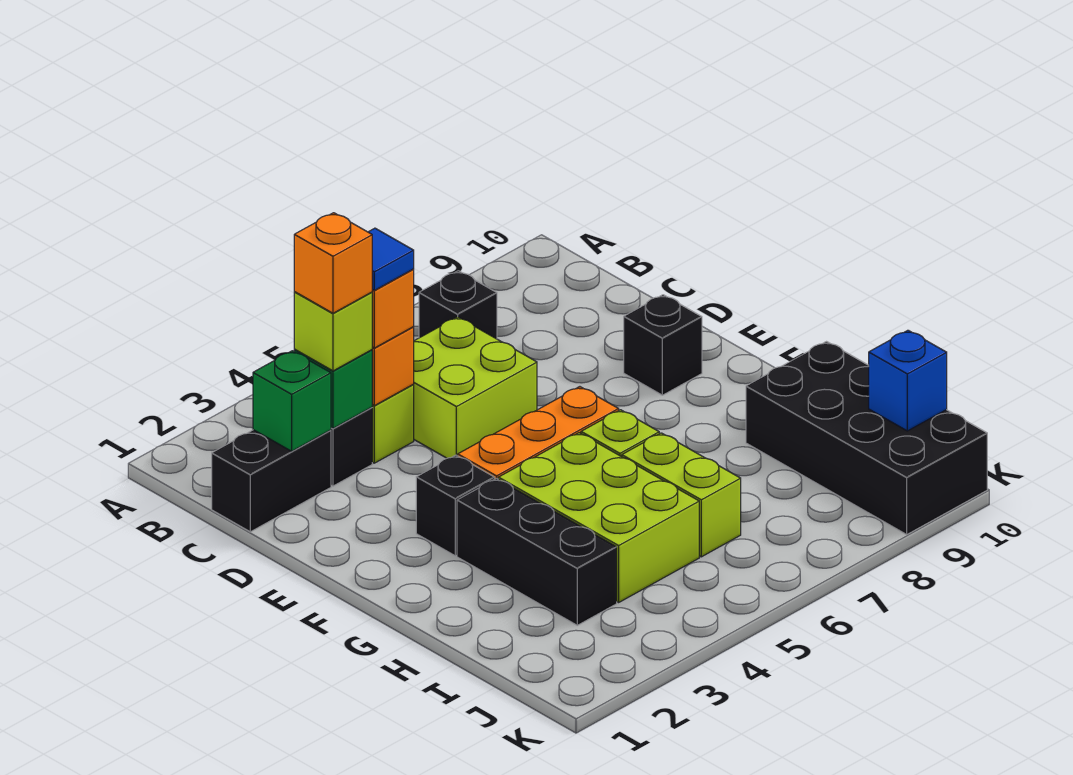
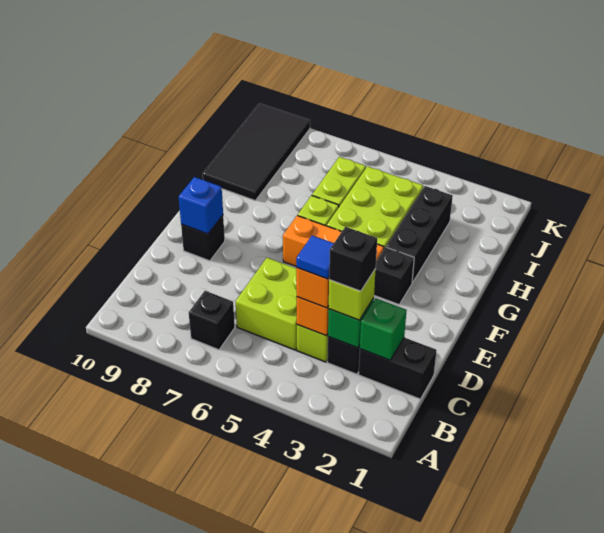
orange 1x1 brick [294,213,372,313] -> black 1x1 brick [329,227,377,291]
black 2x4 brick [746,342,987,534] -> black 2x4 tile [203,103,310,200]
blue 1x1 brick [869,330,947,431] -> blue 1x1 brick moved to [179,177,223,234]

